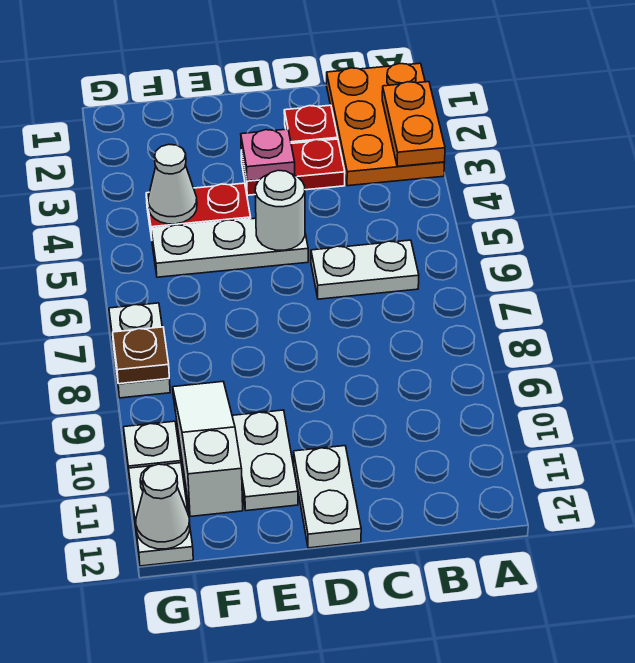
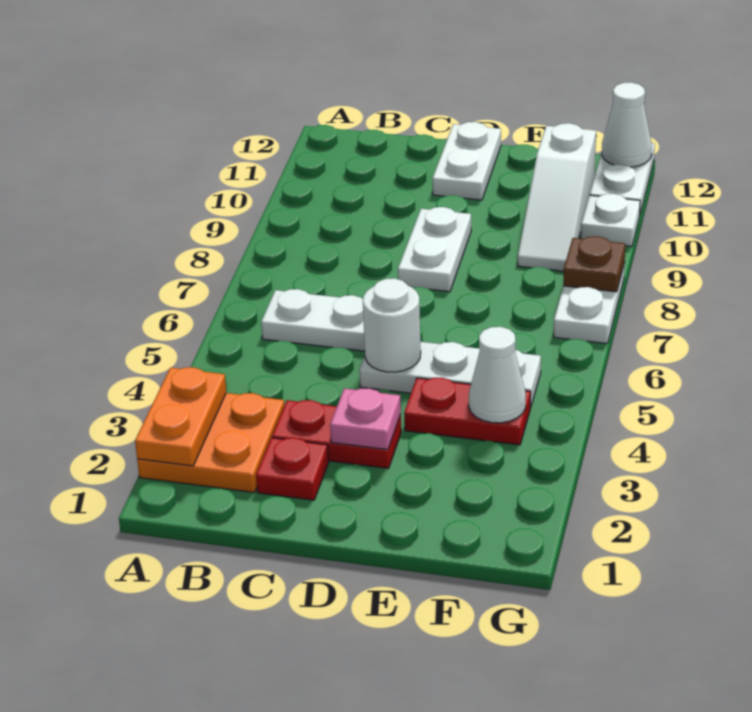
orange 2x3 plate [327,63,445,186] -> orange 2x2 plate [137,393,284,492]
white 1x2 plate [232,410,298,511] -> white 1x2 plate moved to [398,207,471,292]

